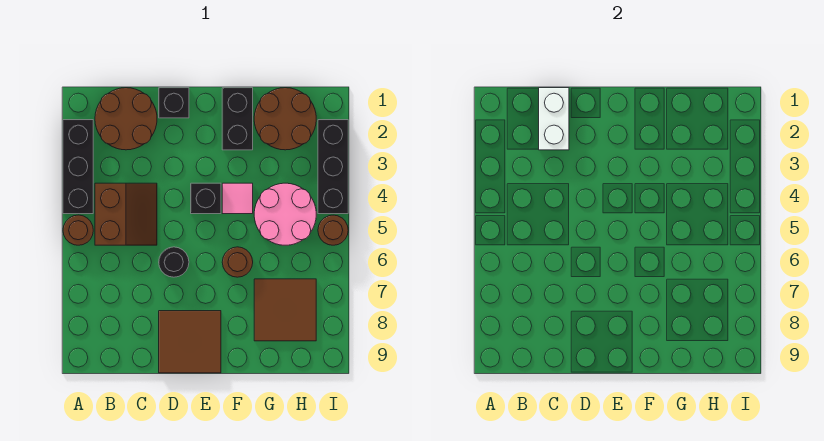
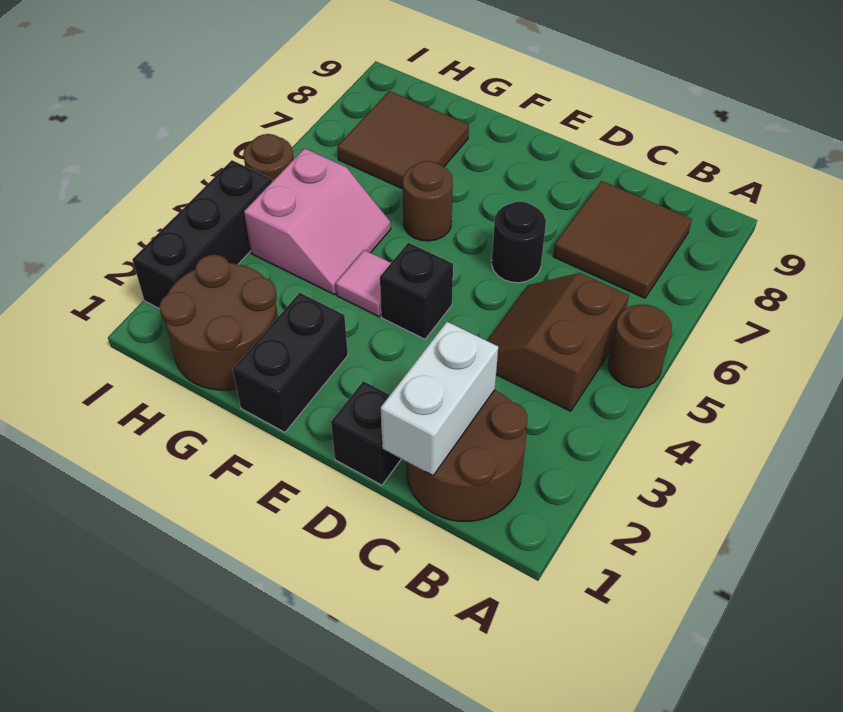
black 1x3 brick [63,120,93,214] -> none
brown 2x2 tile [159,311,221,373] -> brown 2x2 tile moved to [553,181,692,298]
pink 2x2 round brick [254,183,316,245] -> pink 2x2 slope [244,148,391,295]

